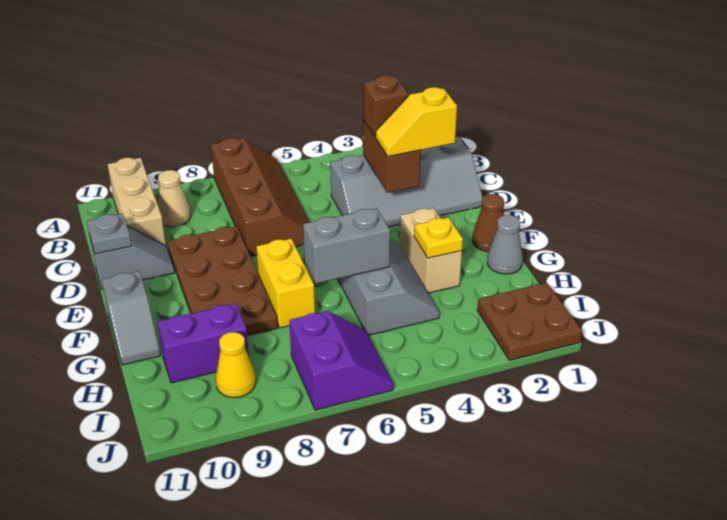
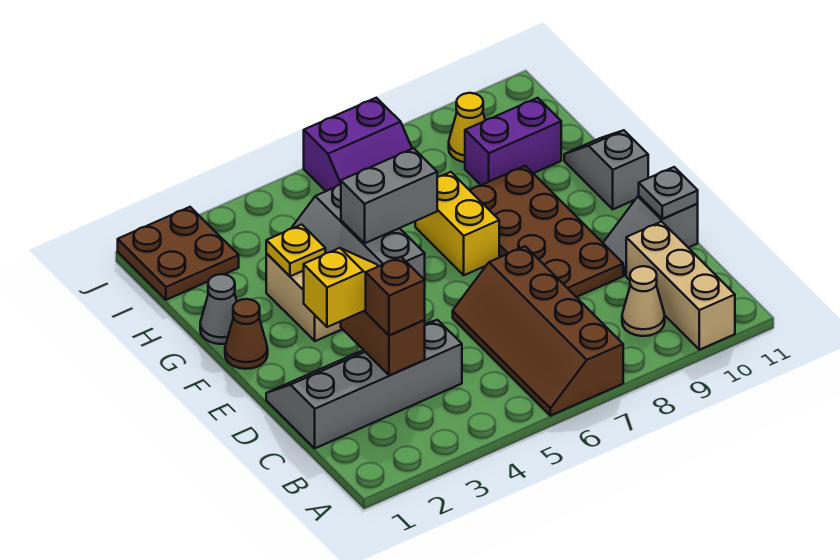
purple 2x2 slope [289,311,393,410] -> purple 2x2 slope turned to [304,98,412,191]

